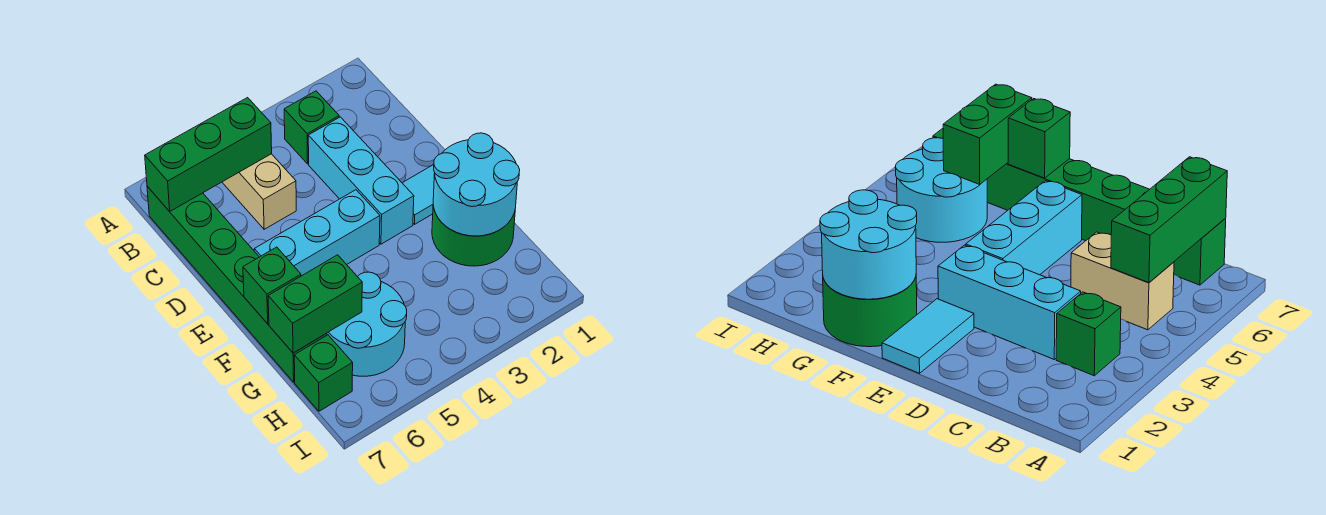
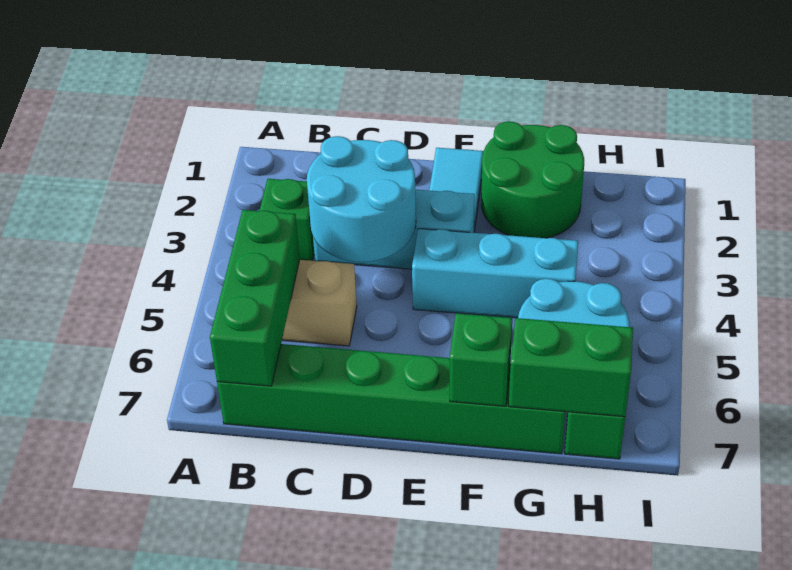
cyan 1x3 brick [254,190,380,276] -> cyan 1x3 brick turned to [412,229,578,318]
cyan 2x2 round brick [433,133,520,236] -> cyan 2x2 round brick moved to [307,136,416,262]
green 1x2 brick [268,255,362,353] -> green 1x2 brick turned to [509,318,633,417]

